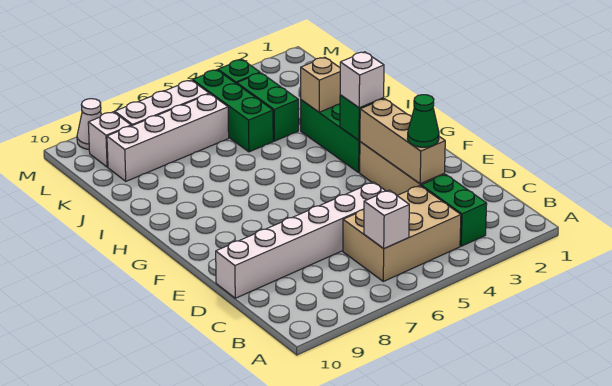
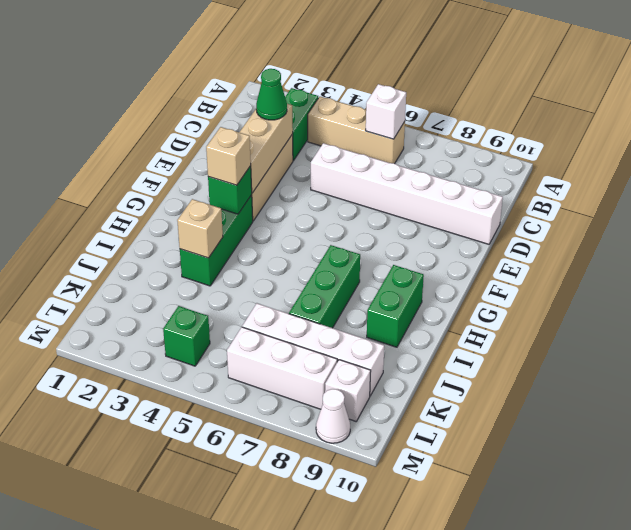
tan 2x3 brick [343,186,461,281] -> tan 1x3 brick [308,97,405,164]
white 1x1 brick [340,52,384,108] -> tan 1x1 brick [206,127,251,185]
green 1x2 brick [237,73,299,141] -> green 1x2 brick moved to [367,265,424,347]
green 1x3 brick [193,70,273,152] -> green 1x3 brick moved to [289,245,360,328]

